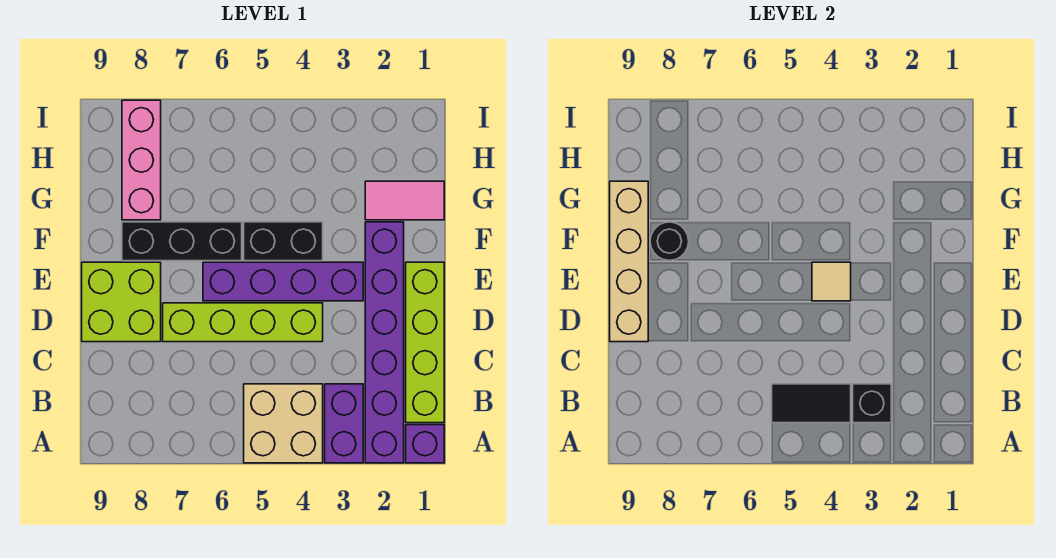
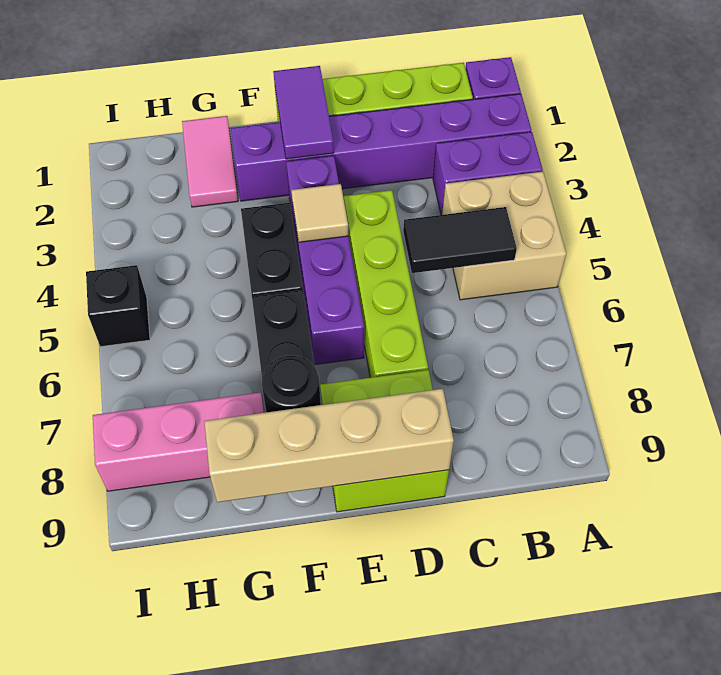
black 1x1 brick [853,384,891,423] -> black 1x1 brick moved to [86,265,150,347]
black 1x2 tile [772,384,851,423] -> black 1x2 tile turned to [403,207,517,273]
none -> purple 1x2 tile [273,66,334,159]

